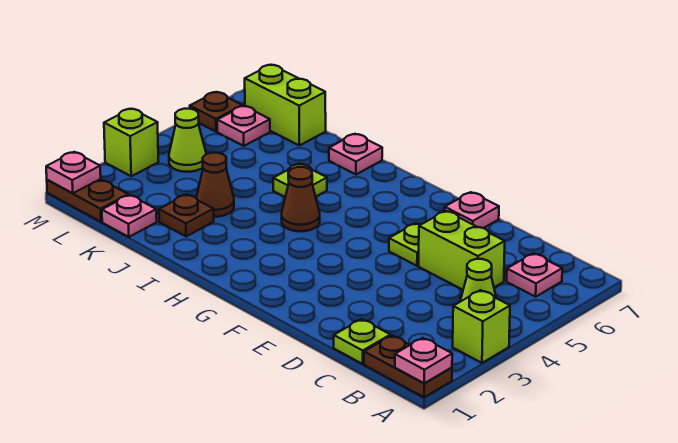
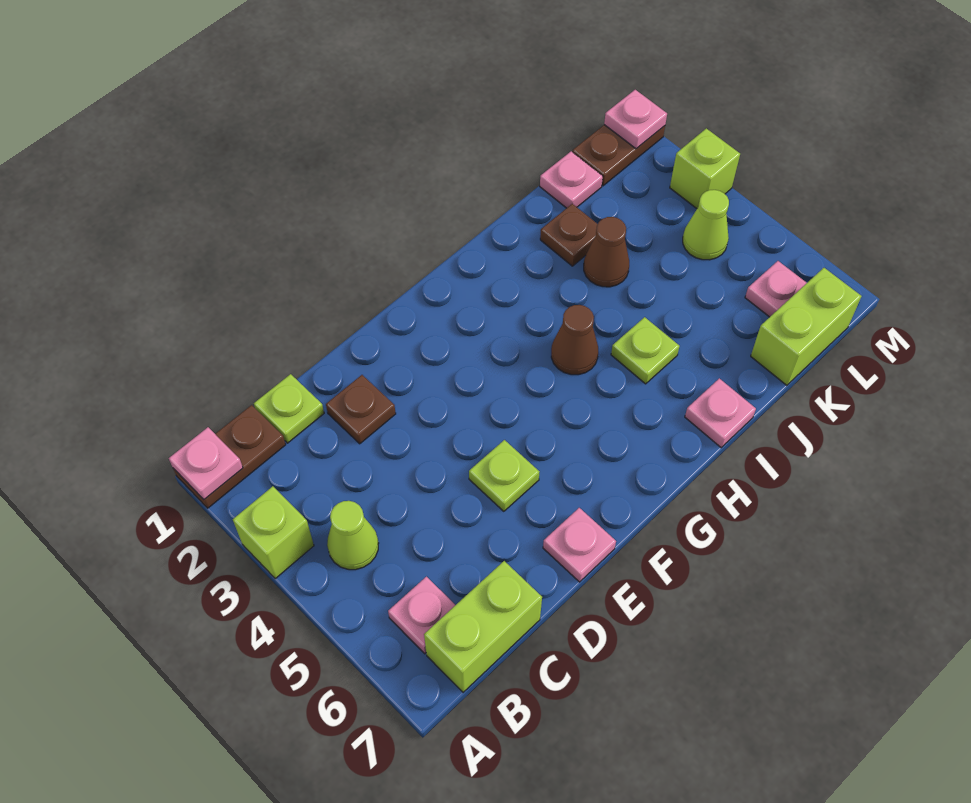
lime 1x2 brick [419,211,505,290] -> lime 1x2 brick moved to [424,561,542,692]
brown 1x1 plate [190,92,242,132] -> brown 1x1 plate moved to [326,375,396,444]

